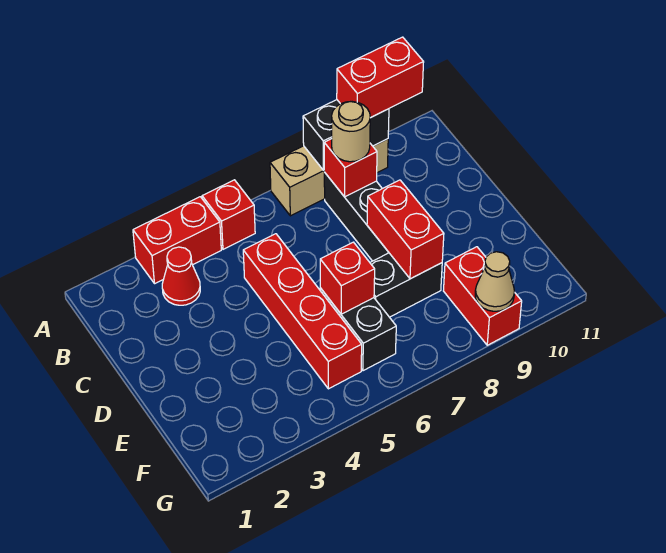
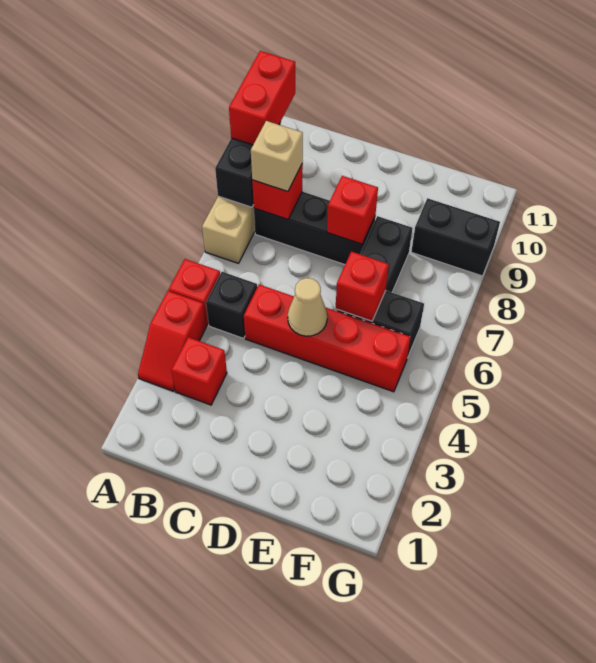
red 1x2 brick [133,197,221,283] -> red 1x2 slope [138,291,206,391]
red 1x1 cone [162,247,200,305] -> red 1x1 brick [171,337,227,405]
none -> black 1x1 brick [206,272,257,338]
tan 1x1 round brick [332,102,370,162] -> tan 1x1 brick [251,121,303,192]
red 1x2 brick [367,180,444,279] -> red 1x1 brick [327,176,378,244]
red 1x2 brick [444,247,522,345] -> black 1x2 brick [411,198,500,276]
tan 1x1 cone [475,252,514,311] -> tan 1x1 cone moved to [288,278,327,336]

